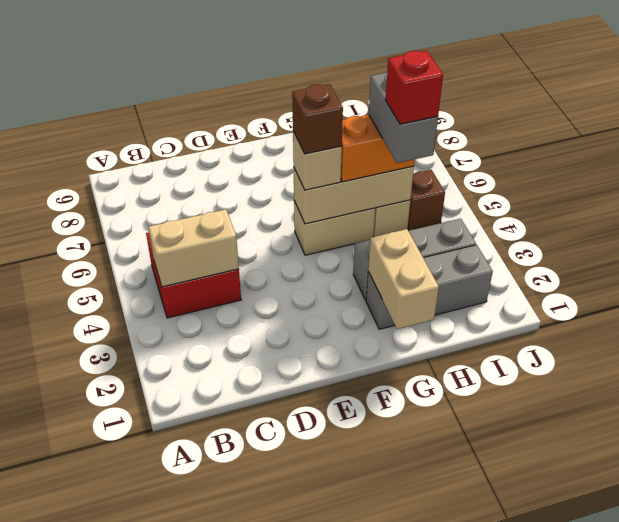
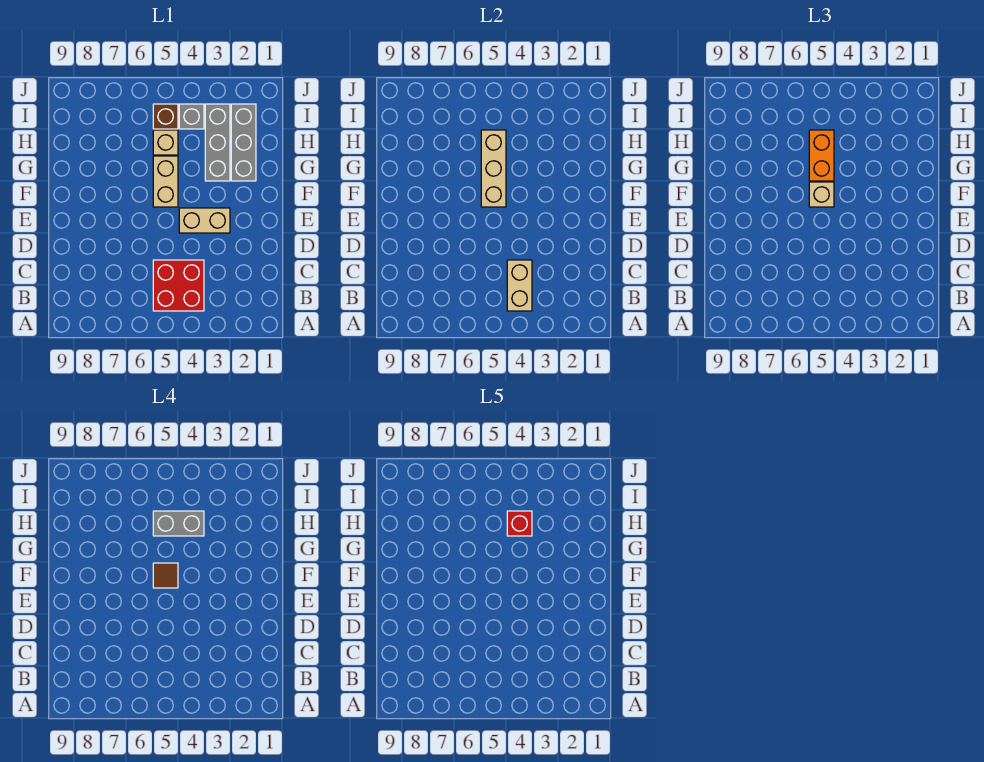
brown 1x1 brick [292,84,343,154] -> brown 1x1 tile [153,563,178,588]
tan 1x2 brick [368,229,439,329] -> tan 1x2 brick moved to [179,208,230,233]
none -> grey 1x1 brick [179,104,204,129]

